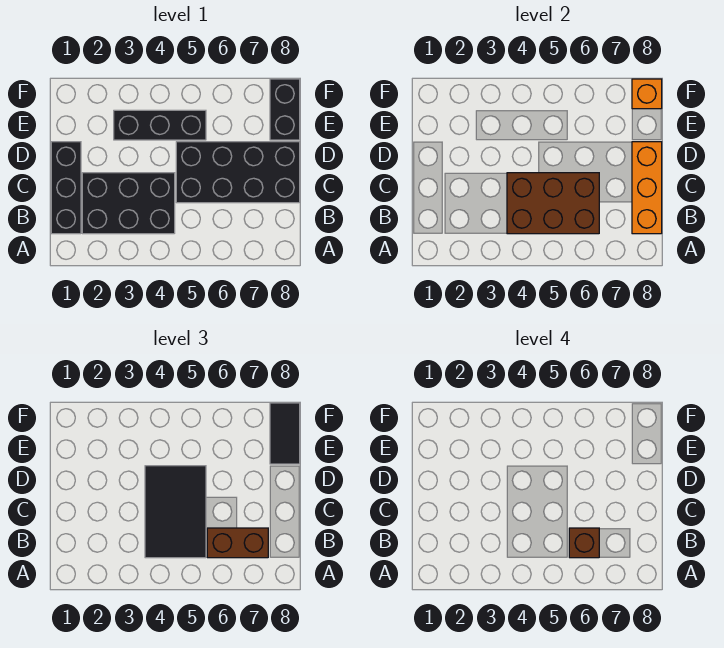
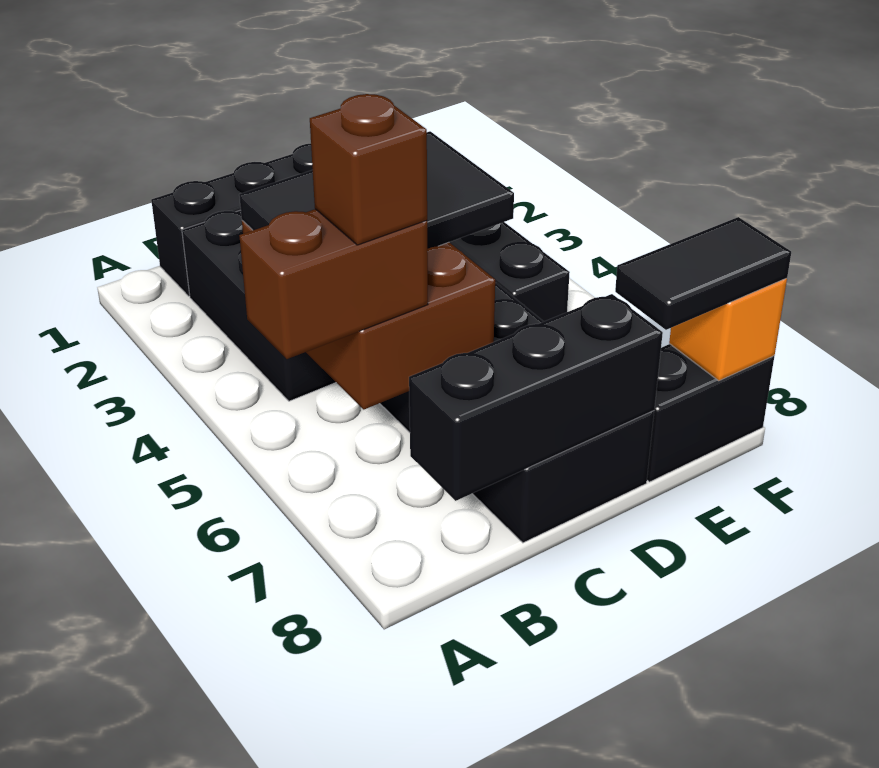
brown 1x2 brick [207,528,268,558] -> brown 1x2 brick turned to [239,209,428,359]
orange 1x3 brick [632,142,662,234] -> black 1x3 brick [409,294,663,501]

